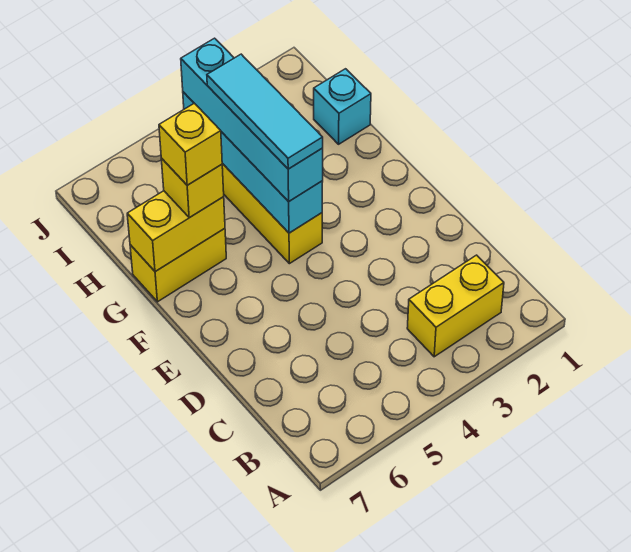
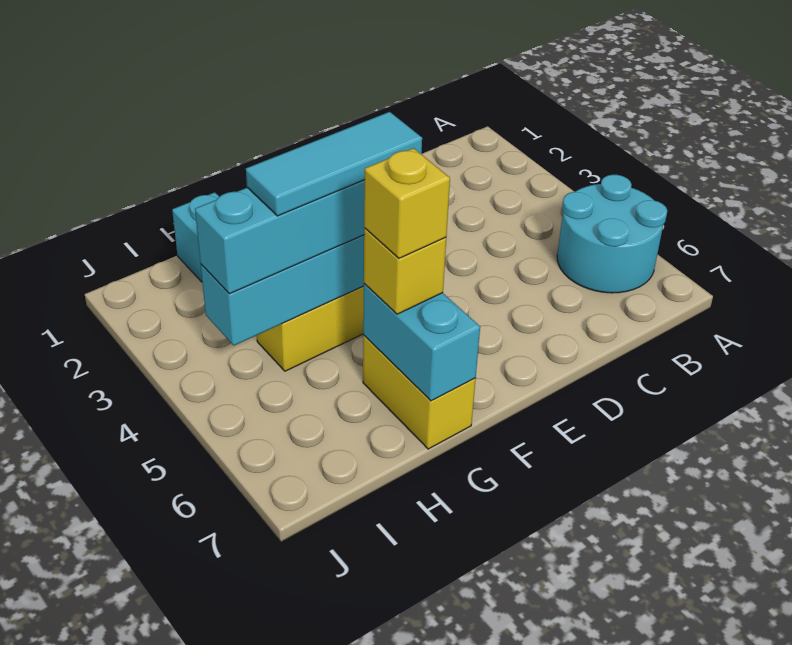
none -> cyan 2x2 round brick [557,175,667,293]
yellow 1x2 brick [407,255,504,357] -> none
yellow 1x2 brick [127,191,225,272] -> cyan 1x2 brick [363,284,480,401]

